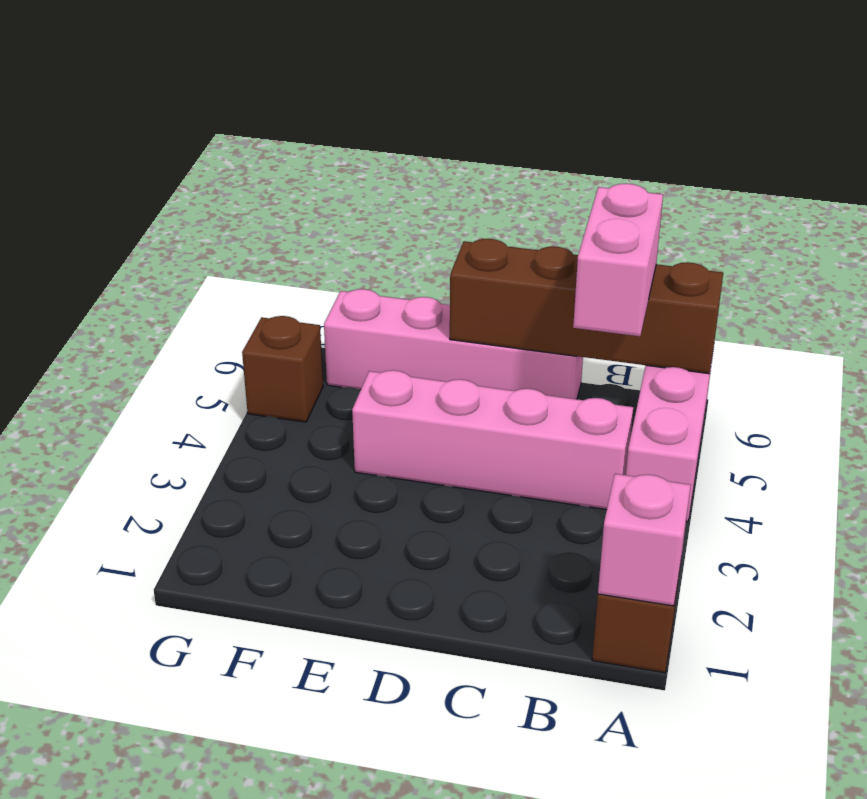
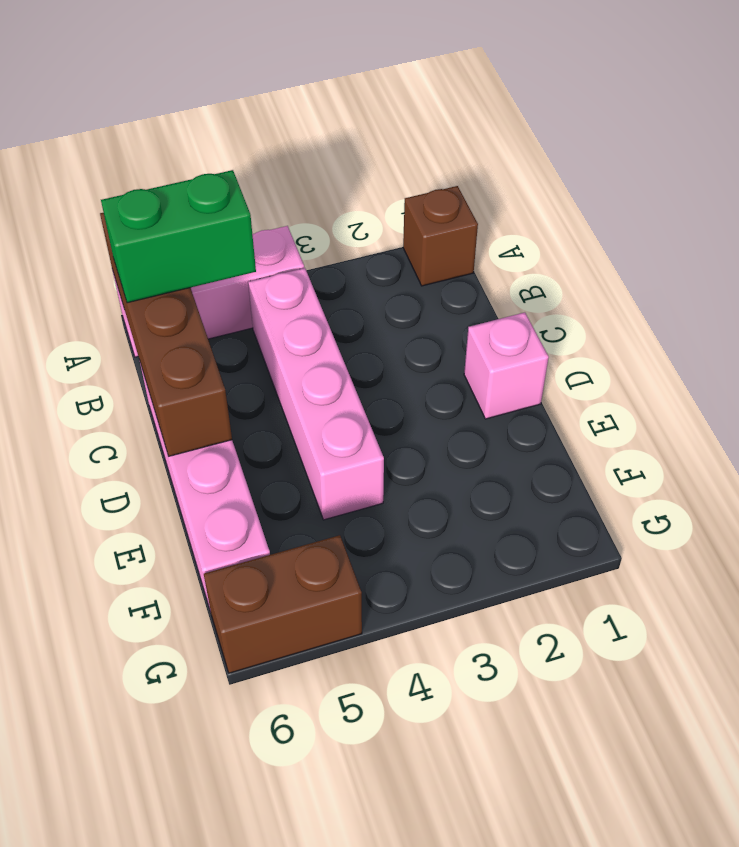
pink 1x1 brick [598,474,691,606] -> pink 1x1 brick moved to [464,312,549,419]
pink 1x2 brick [573,183,663,336] -> green 1x2 brick [101,170,256,303]
brown 1x1 brick [242,316,323,422] -> brown 1x2 brick [204,535,362,673]

